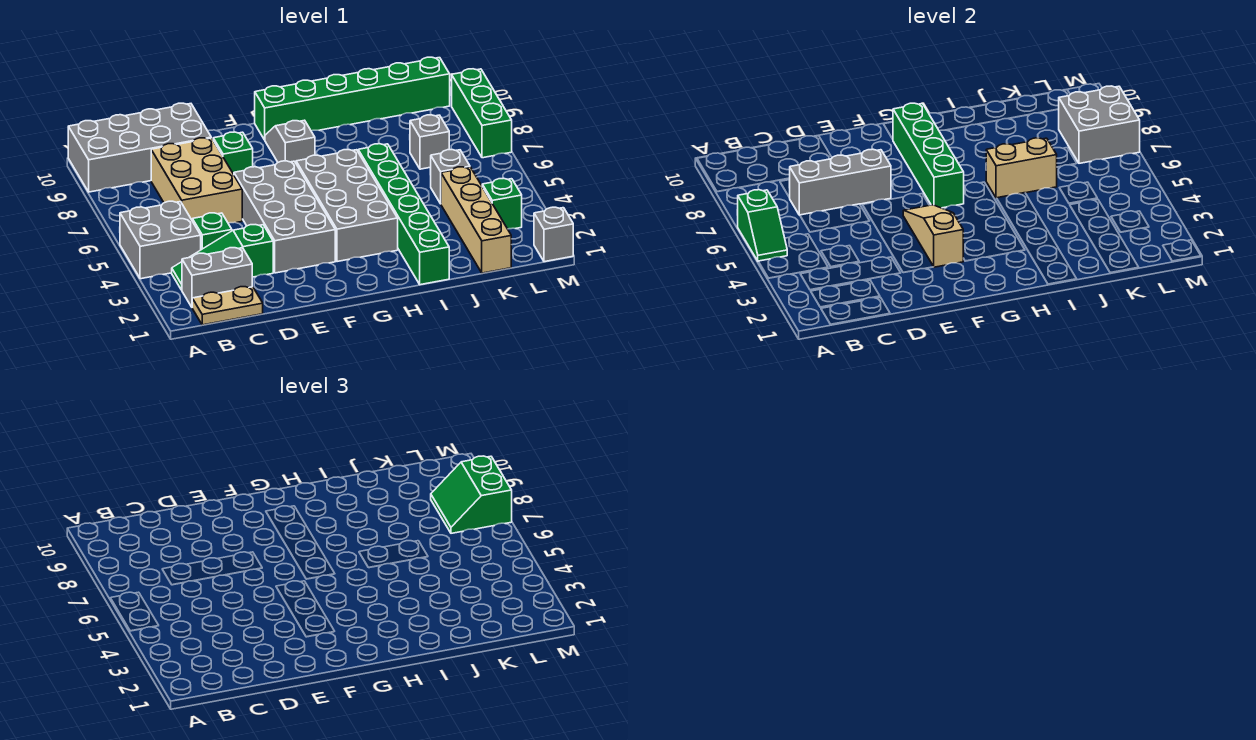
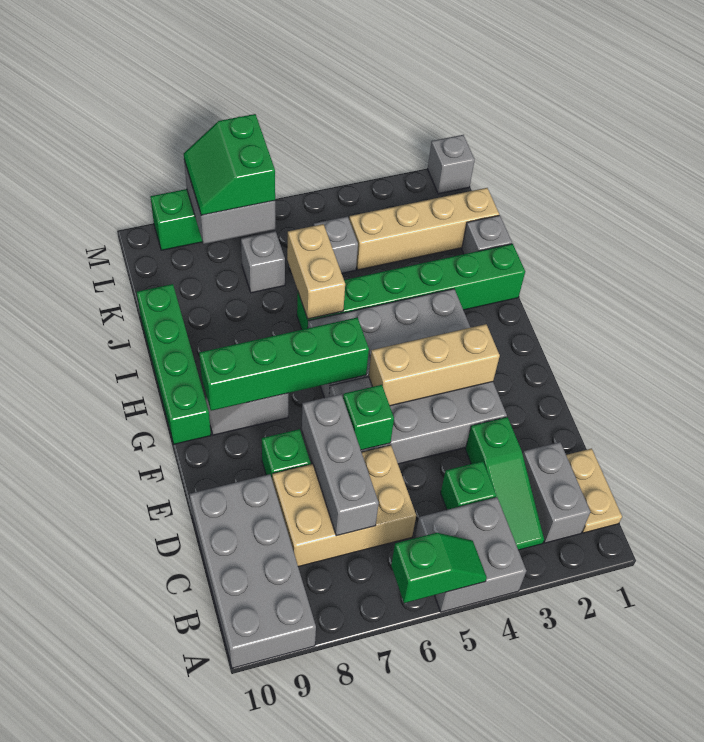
tan 1x3 slope [903,205,964,267] -> tan 1x3 brick [369,324,500,406]
green 1x6 brick [255,57,450,140] -> green 1x4 brick [137,284,211,444]
none -> grey 1x1 brick [462,215,512,254]
green 1x1 brick [482,178,522,229] -> green 1x1 brick moved to [343,385,394,450]
green 2x2 slope [431,456,512,533] -> green 2x2 slope turned to [184,114,275,215]

